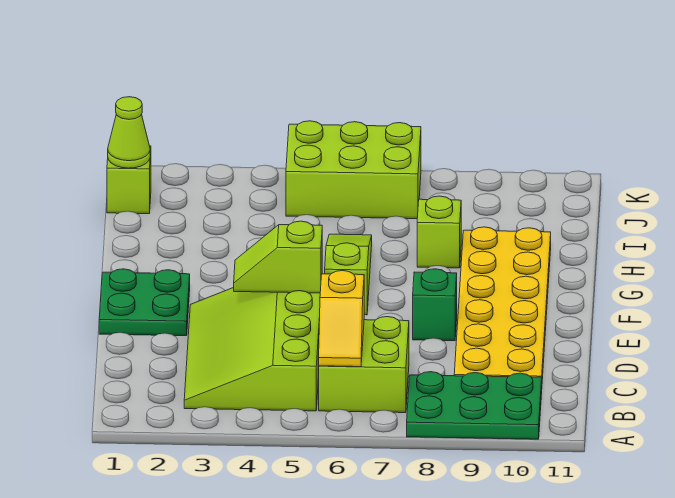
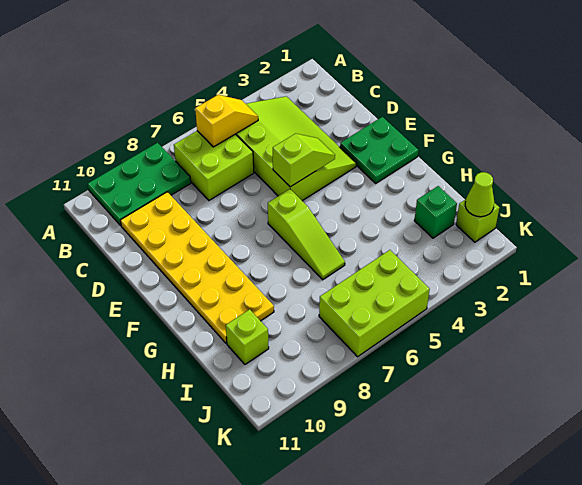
yellow 1x2 slope [319,271,364,367] -> yellow 1x2 slope turned to [195,95,258,147]
green 1x1 brick [413,269,457,341] -> green 1x1 brick moved to [414,186,457,238]
lime 1x1 brick [417,196,461,268] -> lime 1x1 brick moved to [226,309,269,364]

